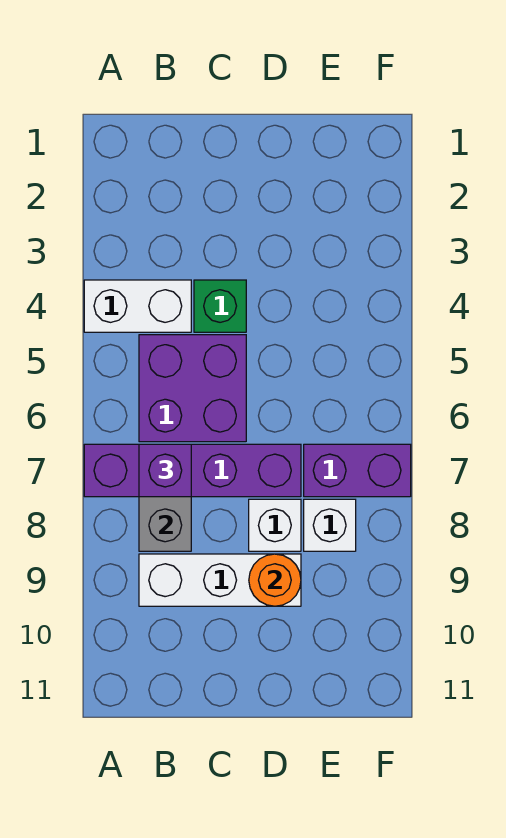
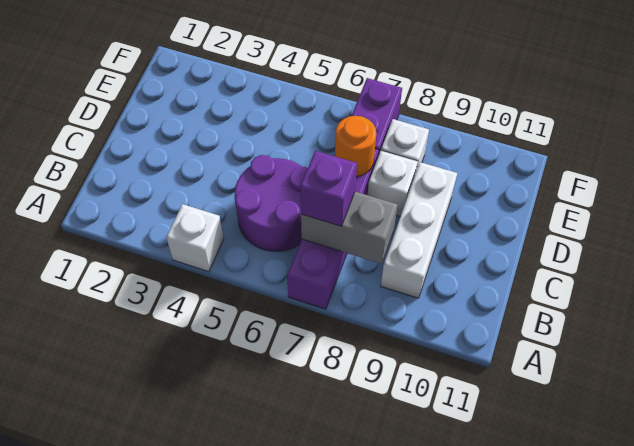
white 1x2 brick [84,280,191,332] -> white 1x1 brick [166,204,224,272]
purple 2x2 brick [139,335,246,442] -> purple 2x2 round brick [235,155,308,251]
green 1x1 brick [194,280,246,332] -> none
orange 1x1 round brick [249,554,301,606] -> orange 1x1 round brick moved to [335,116,376,176]

